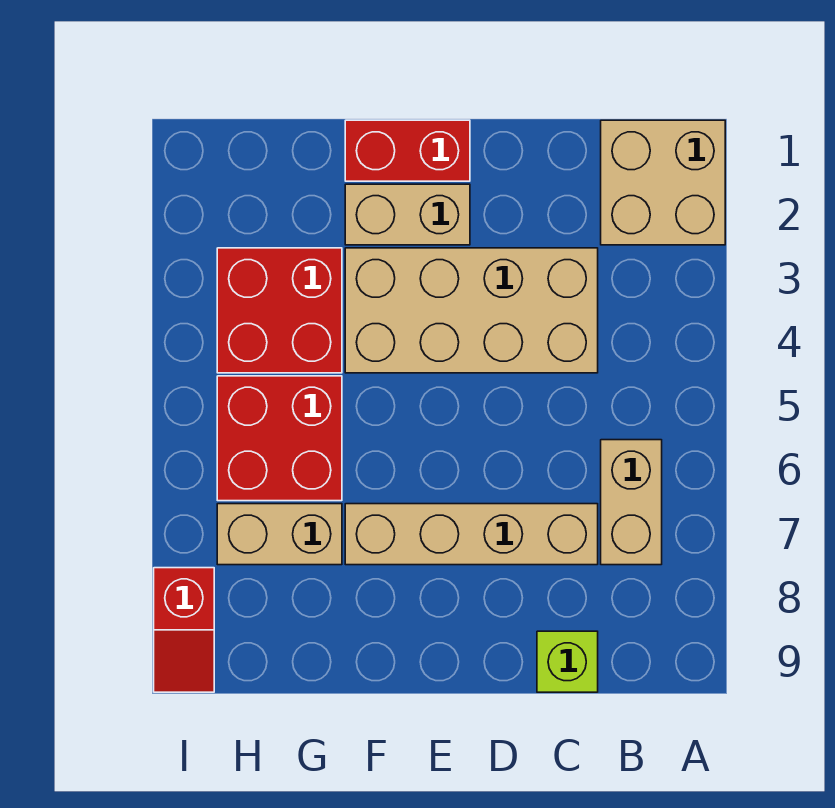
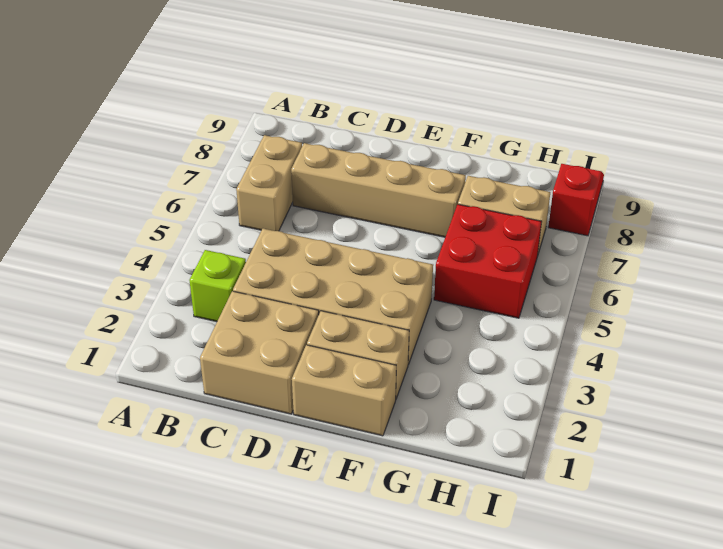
tan 2x2 brick [601,120,725,245] -> tan 2x2 brick moved to [200,291,319,414]
lime 1x1 brick [537,631,598,692] -> lime 1x1 brick moved to [189,250,246,322]
red 1x2 brick [345,120,470,181] -> tan 1x2 brick [292,345,396,436]
red 2x2 brick [217,248,342,373] -> none

